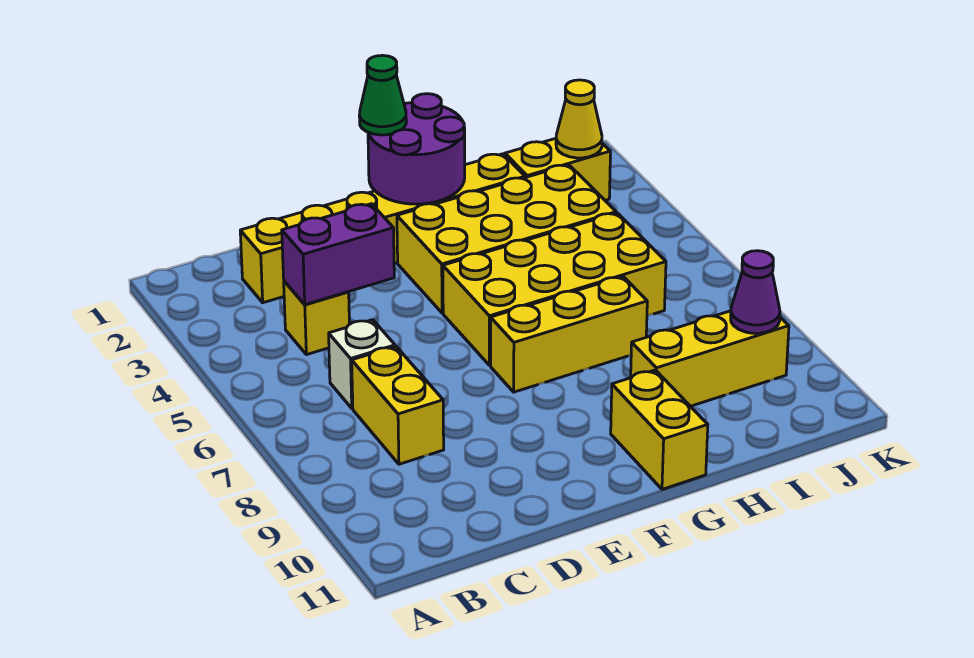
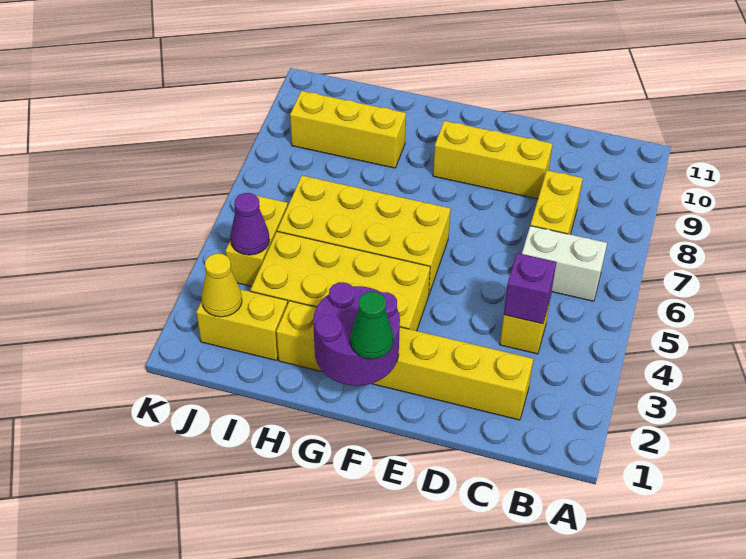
purple 1x2 brick [282,204,394,305] -> purple 1x1 brick [504,253,556,324]
white 1x1 brick [329,320,395,408] -> white 1x2 brick [522,226,607,301]
yellow 1x3 brick [491,277,647,392] -> yellow 1x3 brick moved to [433,121,552,199]
yellow 1x2 brick [611,370,708,489] -> yellow 1x2 brick moved to [226,196,288,286]
purple 1x1 cone [731,251,780,333] -> purple 1x1 cone moved to [230,193,269,255]

